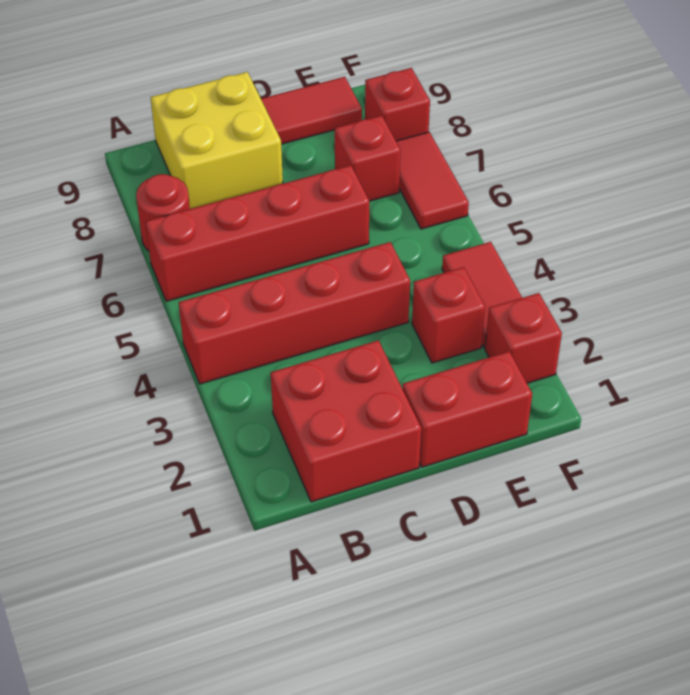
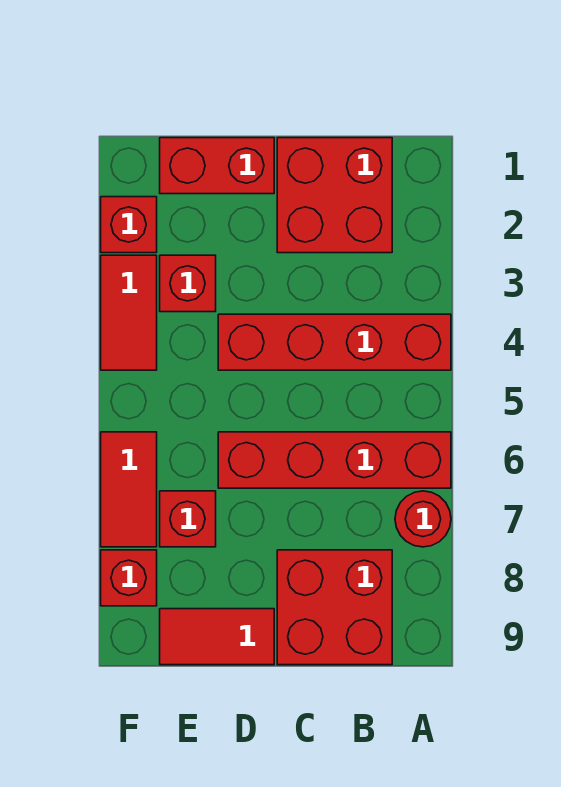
yellow 2x2 brick [151,72,283,209] -> red 2x2 brick [277,550,392,665]

